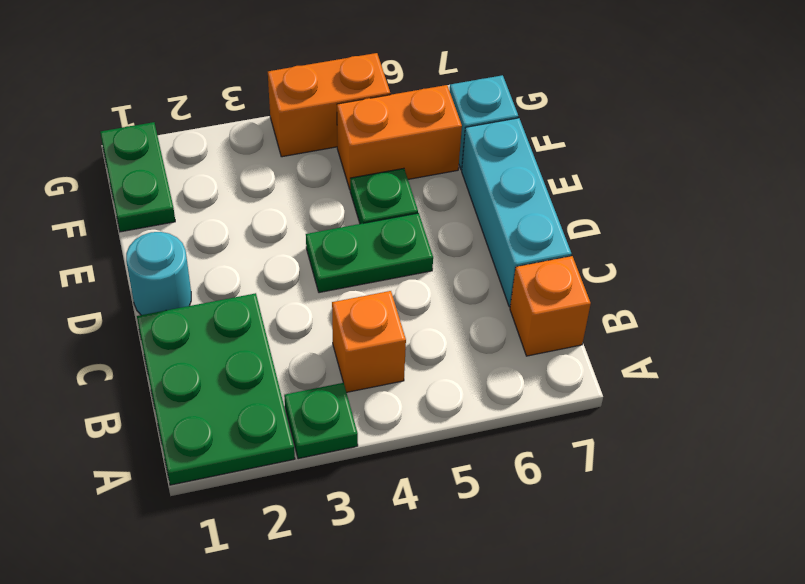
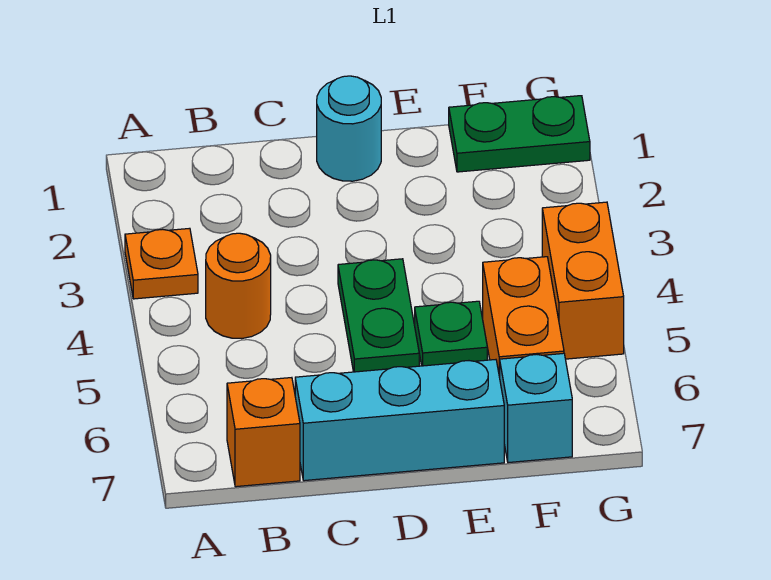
green 2x3 plate [137,293,295,485] -> none
green 1x1 plate [284,383,358,459] -> orange 1x1 plate [125,228,198,299]
orange 1x1 brick [332,291,406,392] -> orange 1x1 round brick [206,233,271,338]

